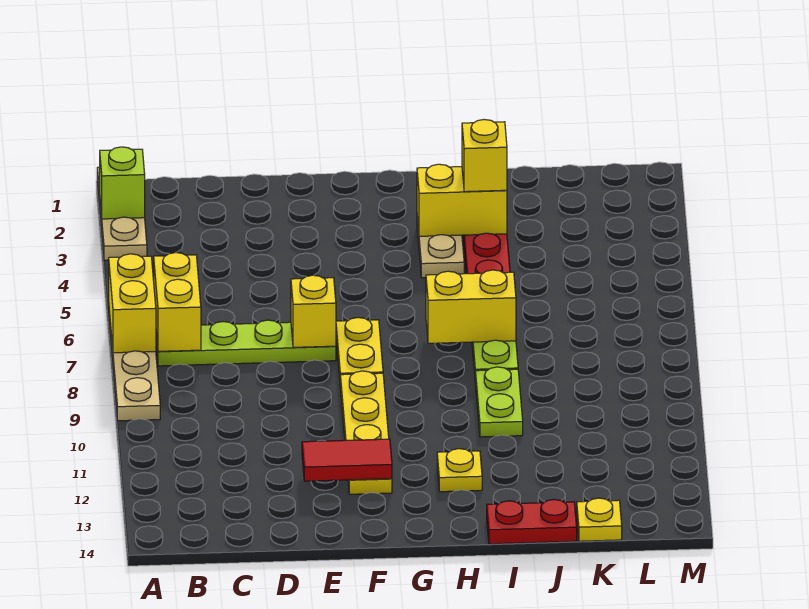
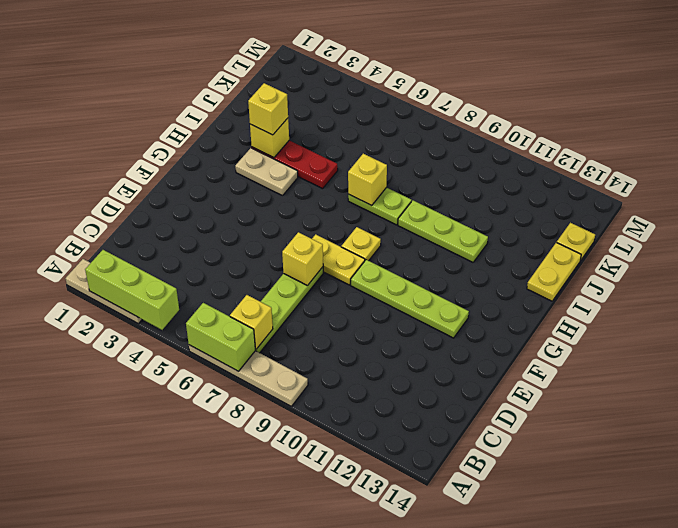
lime 1x1 brick [100,147,145,219] -> lime 1x3 brick [85,250,179,330]
yellow 1x2 brick [109,254,156,353] -> lime 1x2 brick [186,303,255,371]
yellow 1x2 brick [154,253,201,351] -> yellow 1x1 brick [230,295,273,349]
red 1x2 tile [302,439,392,481] -> none
yellow 1x4 plate [340,371,392,494] -> lime 1x4 plate [351,260,469,338]
yellow 1x2 brick [417,164,507,236] -> yellow 1x1 brick [250,118,289,158]
yellow 1x2 brick [426,270,516,343] -> yellow 1x1 brick [348,154,387,206]
yellow 1x1 plate [437,449,482,492] -> yellow 1x1 plate moved to [341,227,381,261]
lime 1x2 plate [475,367,523,437] -> lime 1x3 plate [398,201,488,262]
red 1x2 plate [487,499,577,544] -> yellow 1x2 plate [527,242,581,301]

